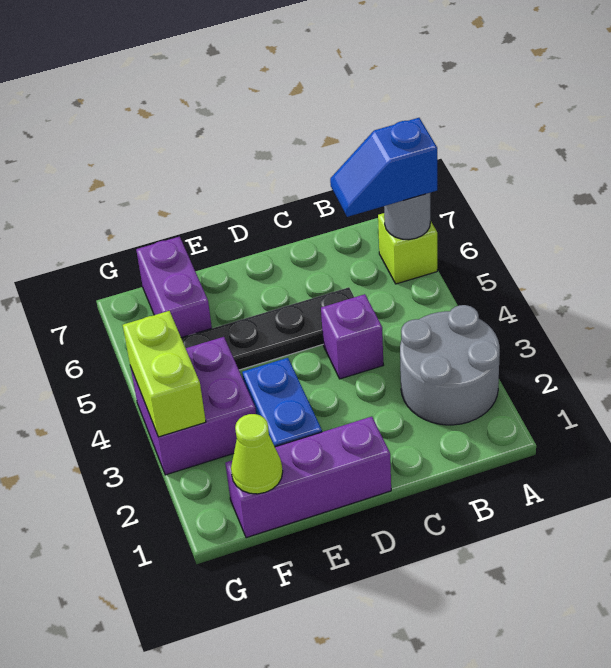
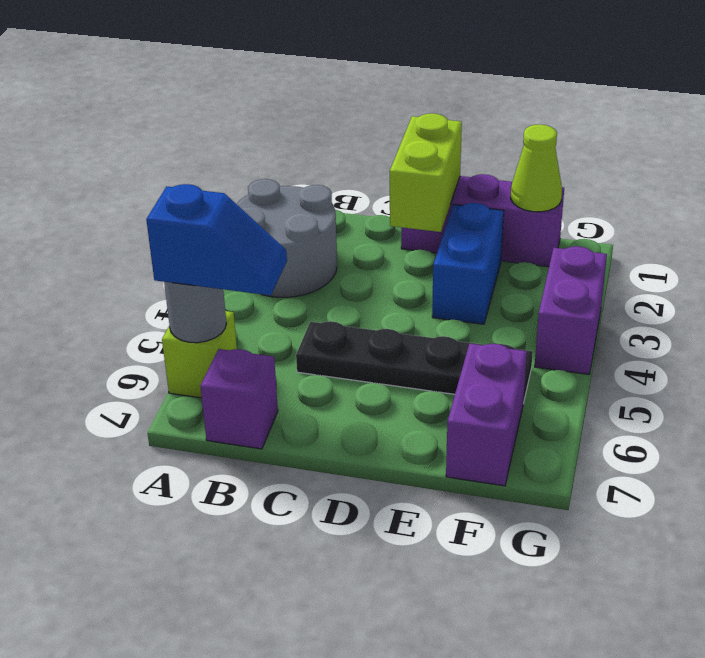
purple 1x1 brick [321,294,383,379] -> purple 1x1 brick moved to [200,349,278,449]
purple 2x2 brick [130,337,256,475] -> purple 1x2 brick [535,246,607,374]
lime 1x2 brick [123,311,206,437] -> lime 1x2 brick moved to [390,113,462,232]

